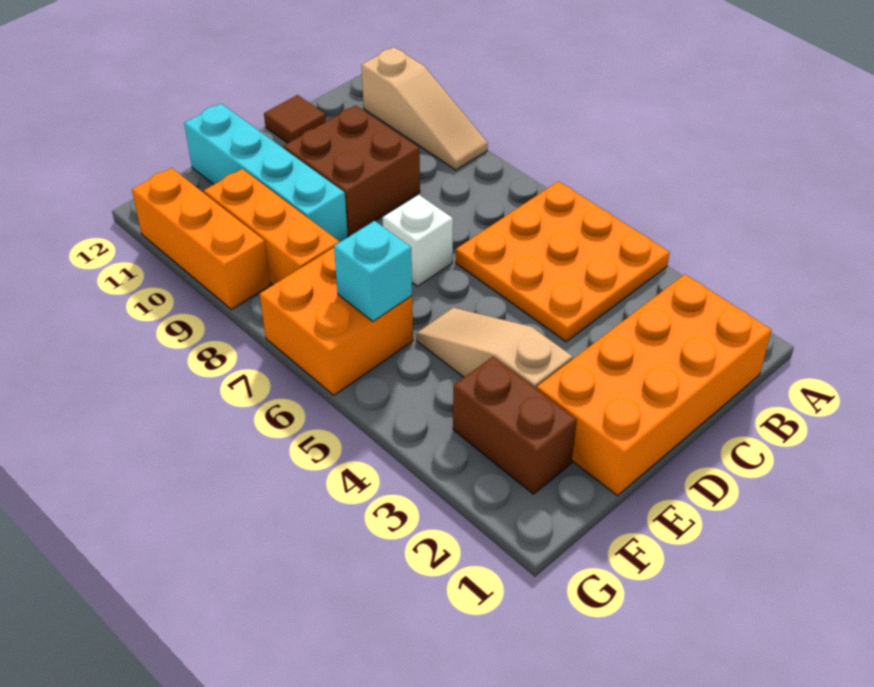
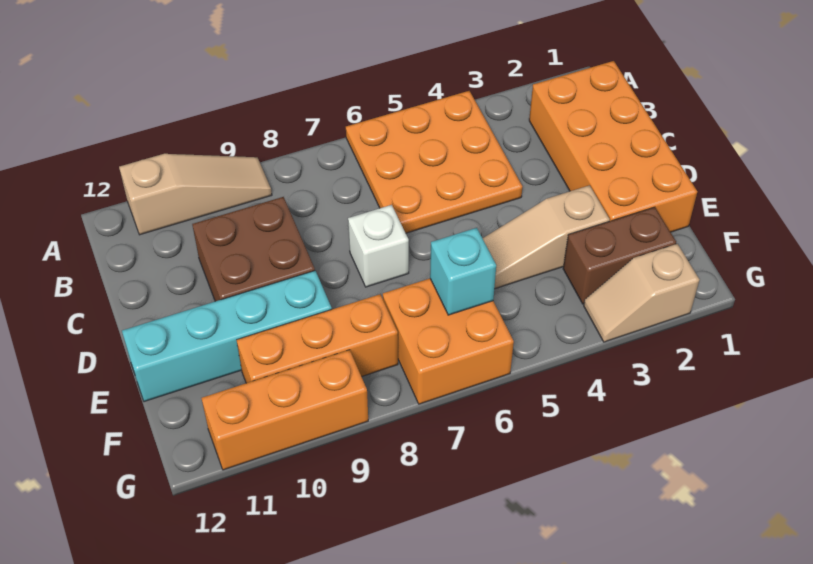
brown 1x1 tile [264,95,326,143] -> none
none -> tan 1x2 slope [584,244,699,342]

